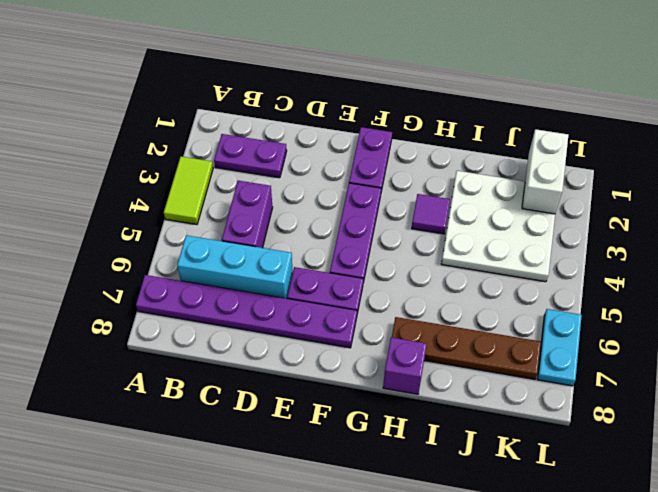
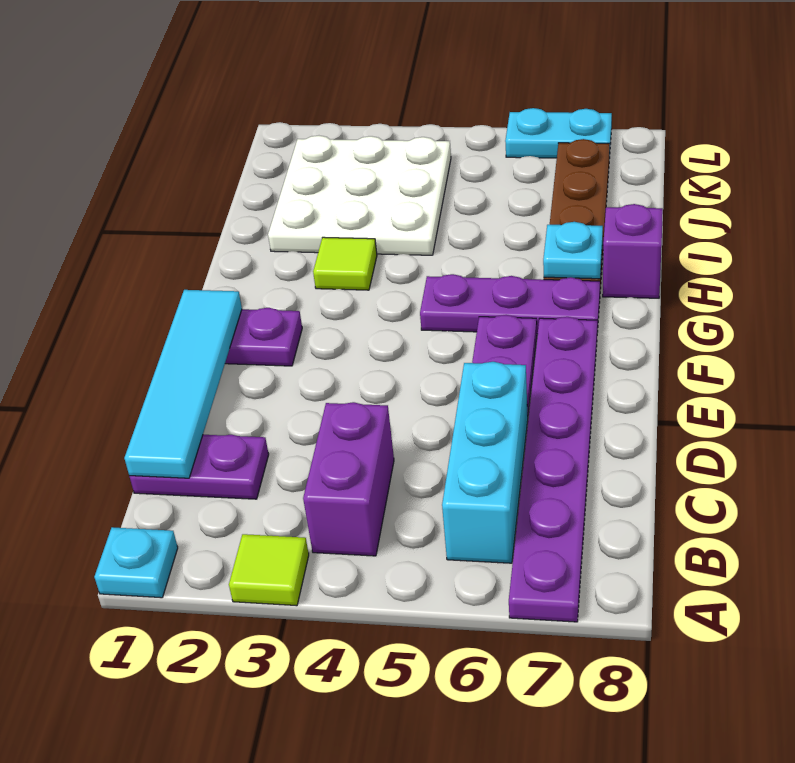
none -> cyan 1x1 plate [94,527,178,598]
lime 1x2 tile [164,156,213,225] -> lime 1x1 tile [229,534,309,606]
purple 1x2 plate [214,134,287,178] -> purple 1x2 plate turned to [129,434,269,499]
none -> cyan 1x4 tile [124,290,242,478]
purple 1x2 brick [222,181,273,248] -> purple 1x2 brick turned to [303,402,394,556]
purple 1x3 plate [330,183,381,283] -> purple 1x3 plate moved to [420,274,600,334]
purple 1x1 tile [412,194,450,234] -> lime 1x1 tile [313,237,377,290]
none -> cyan 1x1 plate [543,222,603,279]
white 1x2 brick [522,129,568,214] -> none

